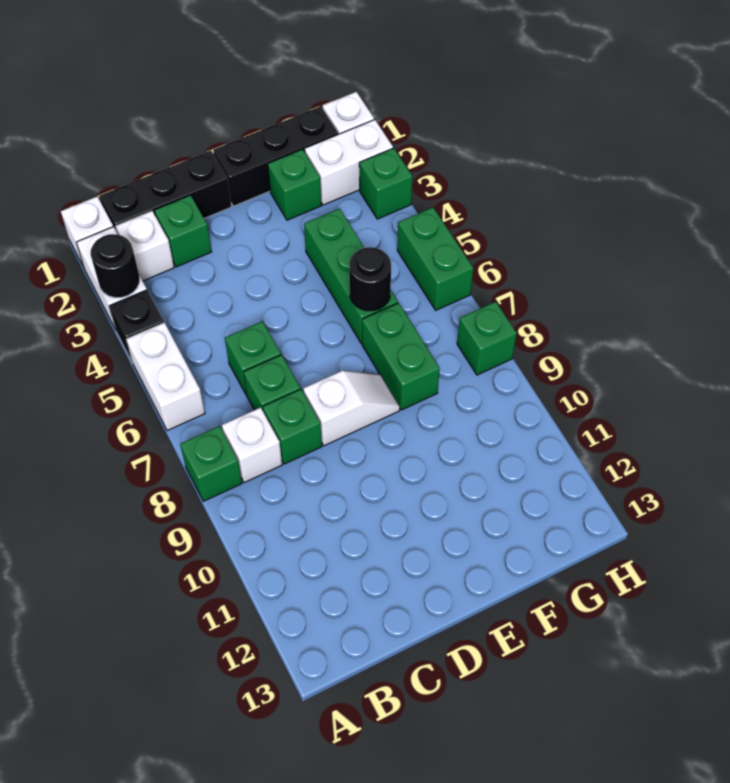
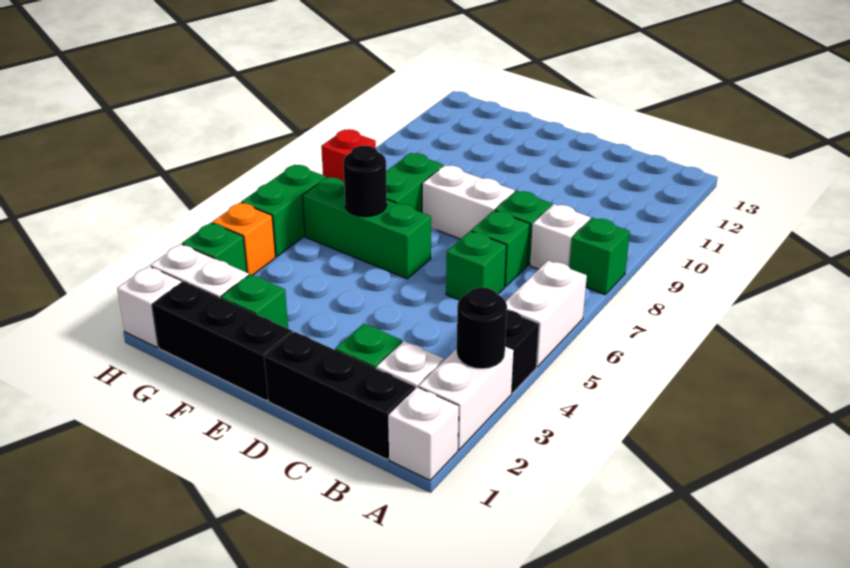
white 1x2 slope [303,371,400,446] -> white 1x2 brick [422,165,515,239]
green 1x3 brick [304,208,398,344] -> green 1x3 brick turned to [303,177,431,279]
none -> orange 1x1 brick [212,203,276,275]
green 1x1 brick [457,302,517,375] -> red 1x1 brick [321,129,376,183]

